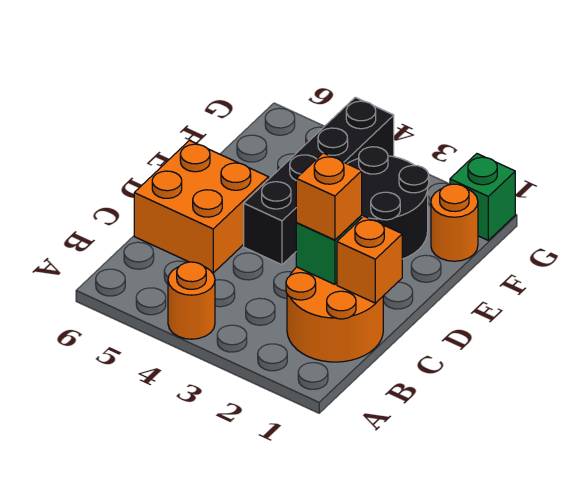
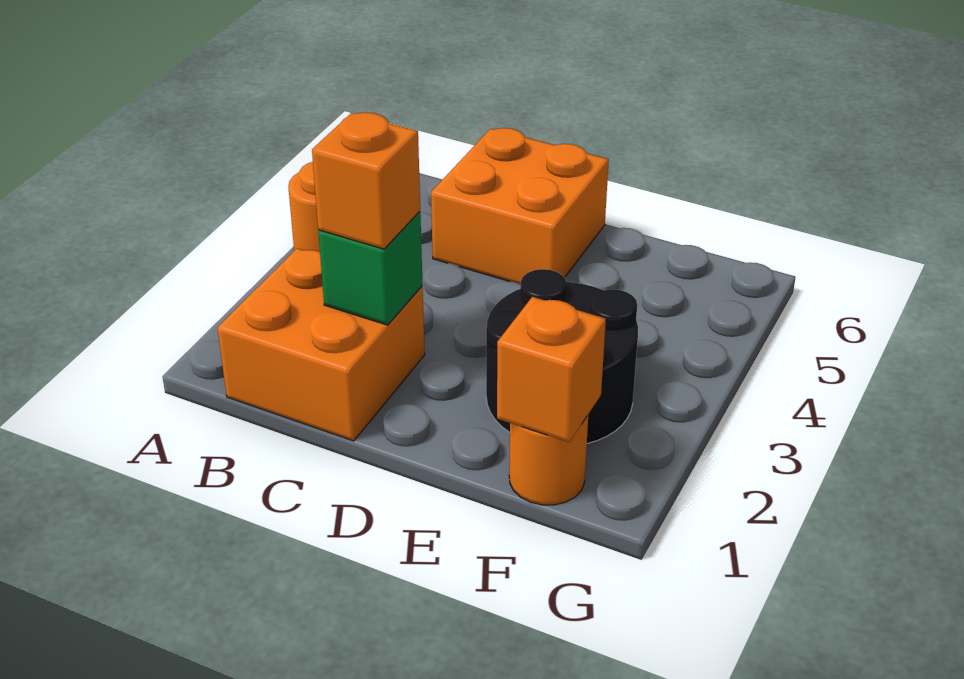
orange 2x2 round brick [286,267,383,362] -> orange 2x2 brick [218,248,425,441]
orange 1x1 brick [337,216,402,303] -> orange 1x1 brick moved to [497,297,606,442]
black 1x4 brick [244,97,394,265] -> none
green 1x1 brick [450,154,515,240] -> none

